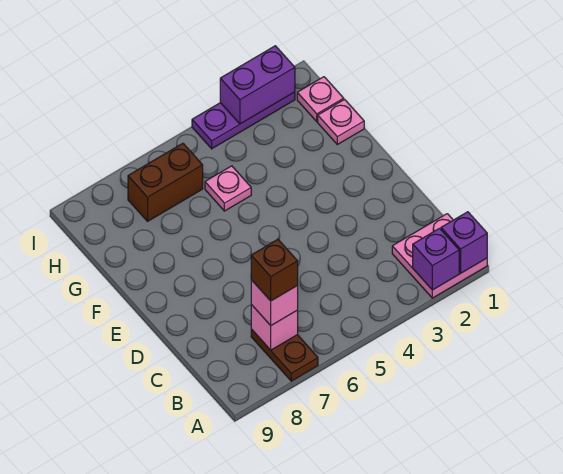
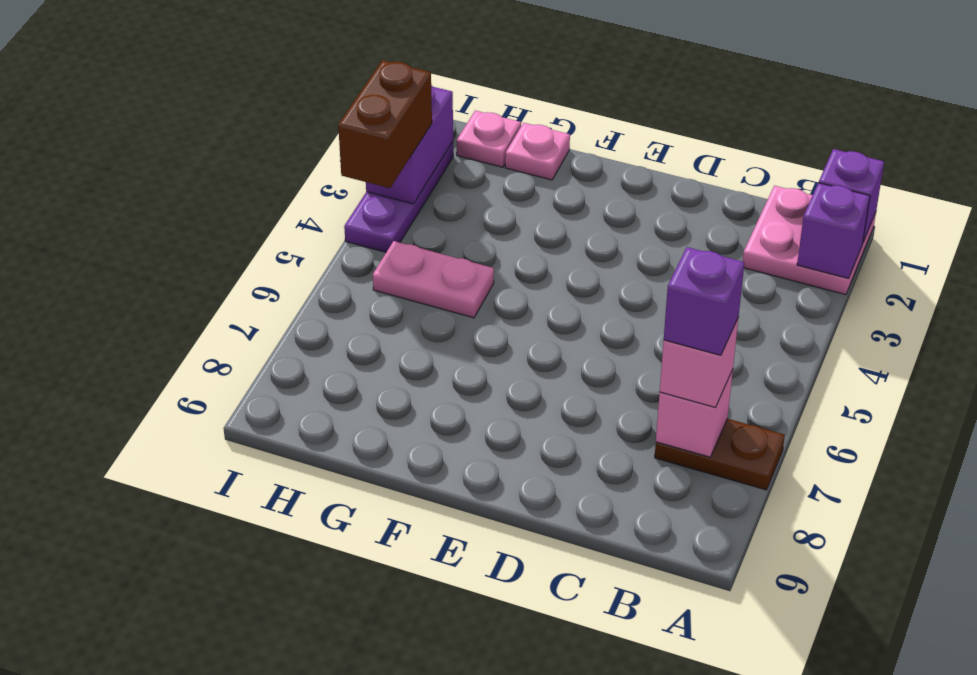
brown 1x1 brick [251,240,298,301] -> purple 1x1 brick [664,247,744,355]
pink 1x1 plate [205,166,251,211] -> pink 1x2 plate [373,241,494,318]
brown 1x2 brick [128,143,203,221] -> brown 1x2 brick moved to [338,60,432,188]

